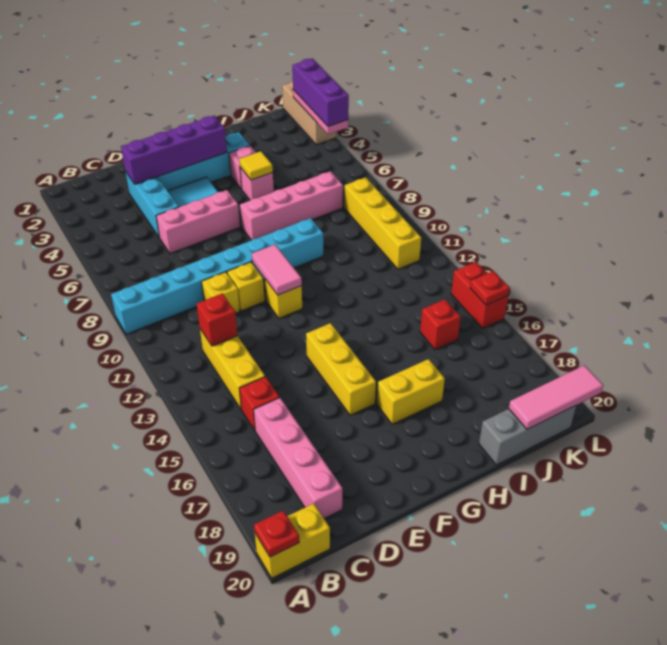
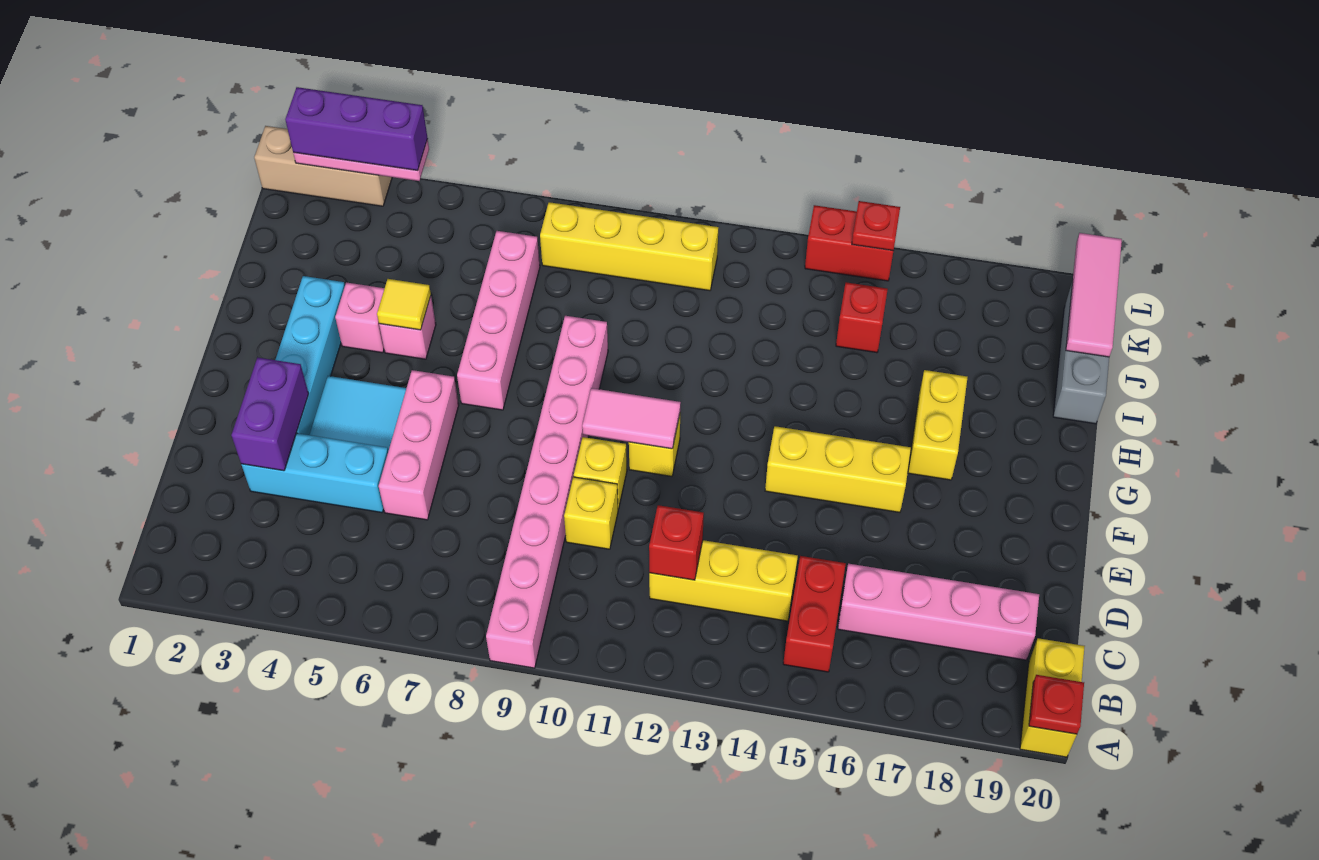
cyan 1x8 brick [111,218,323,334] -> pink 1x8 brick [486,316,608,668]
red 1x1 brick [239,377,280,430] -> red 1x2 brick [783,556,846,672]
purple 1x4 brick [121,116,227,184] -> purple 1x2 brick [232,357,309,471]

